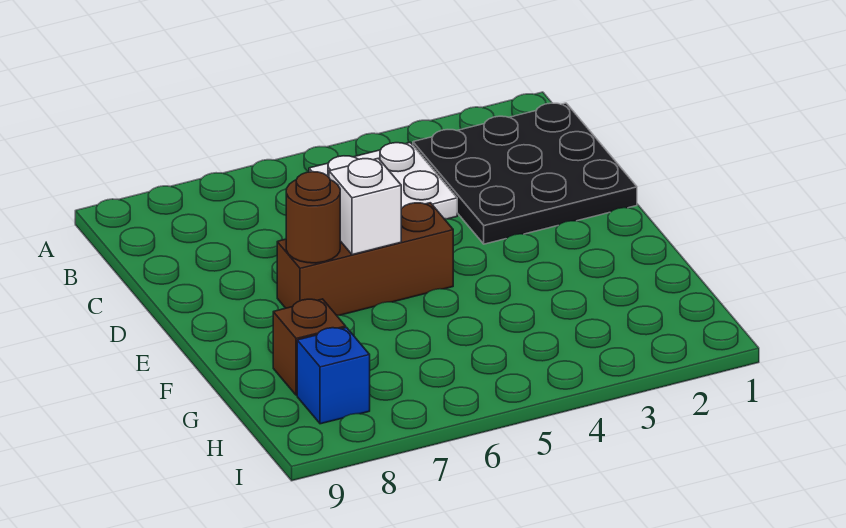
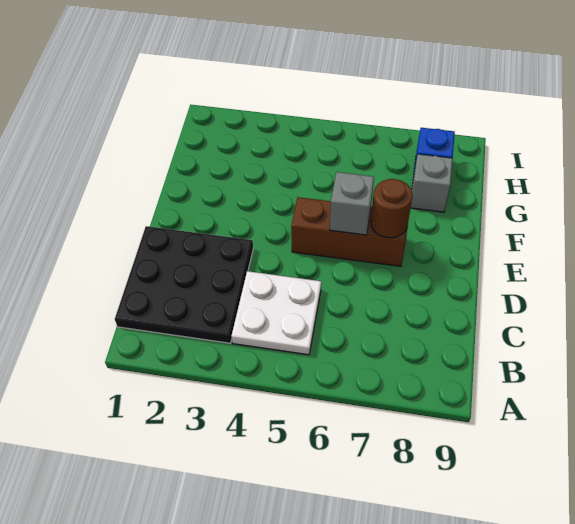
white 1x1 brick [329,158,401,255] -> grey 1x1 brick [330,172,374,235]
brown 1x1 brick [273,299,346,395] -> grey 1x1 brick [411,154,453,212]

